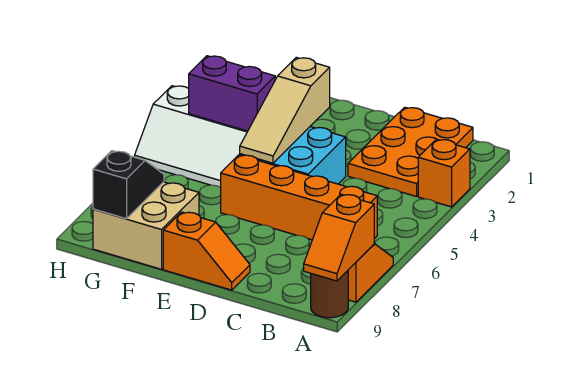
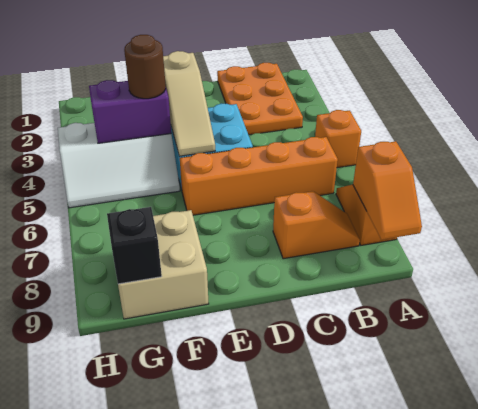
orange 1x1 brick [418,139,470,207] -> orange 1x1 brick moved to [315,110,361,168]
brown 1x1 round brick [311,271,348,318] -> brown 1x1 round brick moved to [124,35,166,99]
orange 1x2 slope [163,212,250,290] -> orange 1x2 slope moved to [273,191,360,259]

